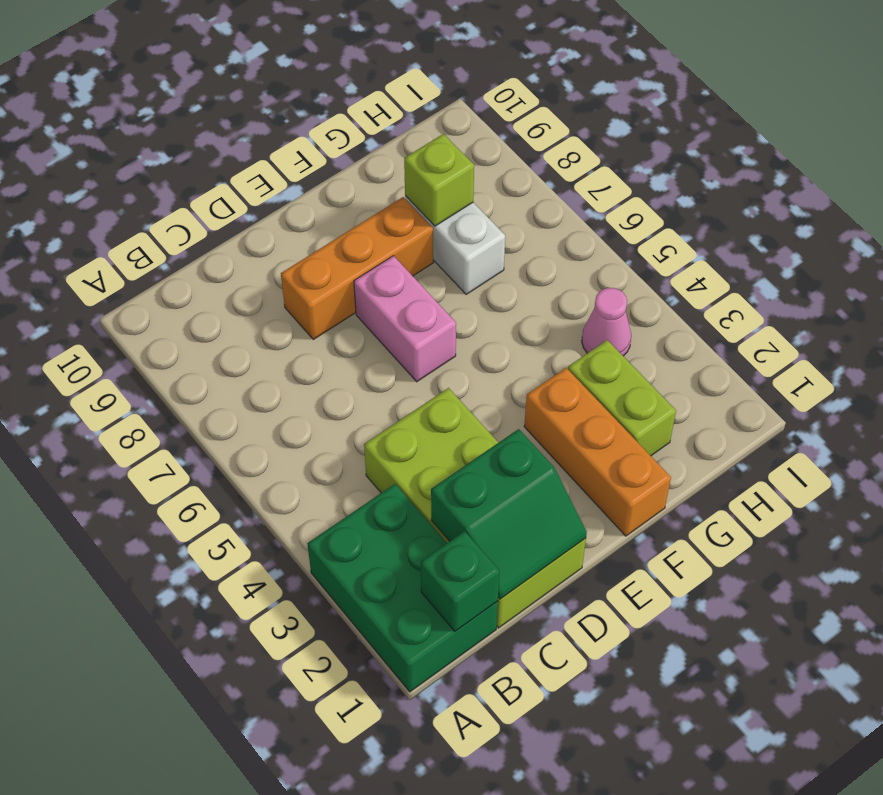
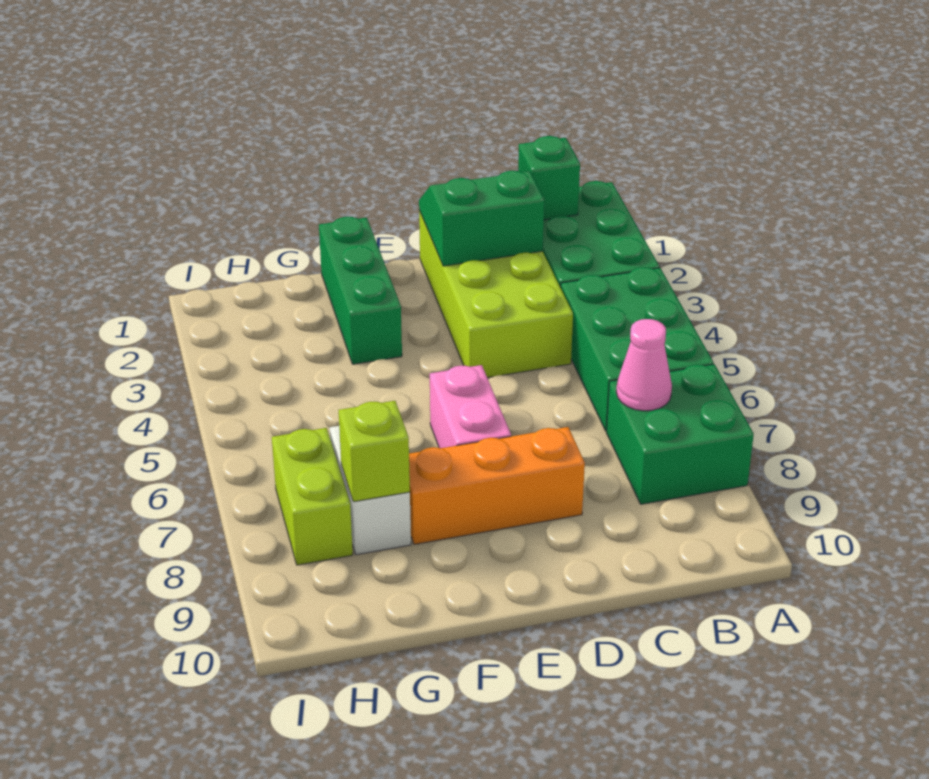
none -> green 2x3 brick [561,267,714,431]
none -> green 2x2 brick [606,364,754,504]
orange 1x3 brick [524,368,671,536] -> green 1x3 brick [319,217,402,364]
lime 1x2 brick [568,340,676,456] -> lime 1x2 brick moved to [272,428,353,565]
pink 1x1 cone [582,288,631,356] -> pink 1x1 cone moved to [616,319,672,411]

